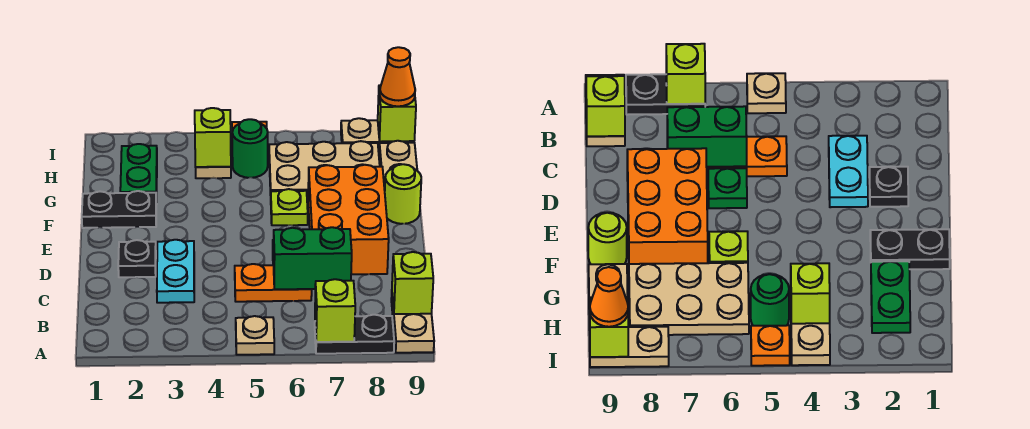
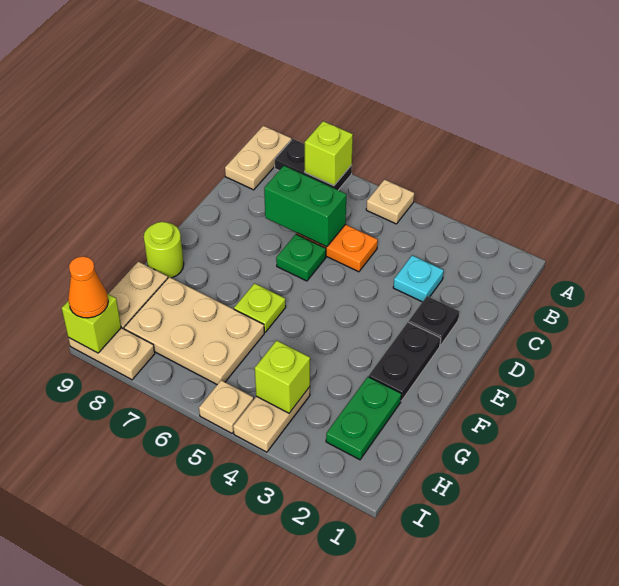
lime 1x1 brick [392,252,433,314] -> none
cyan 1x2 plate [157,240,194,303] -> cyan 1x1 plate [393,255,444,302]
orange 2x3 brick [308,165,389,274] -> none
black 1x2 plate [82,191,157,228] -> black 1x2 plate turned to [369,322,441,401]
green 1x1 round brick [232,119,268,178] -> none
orange 1x1 plate [751,325,790,366] -> tan 1x1 plate [199,380,254,433]

